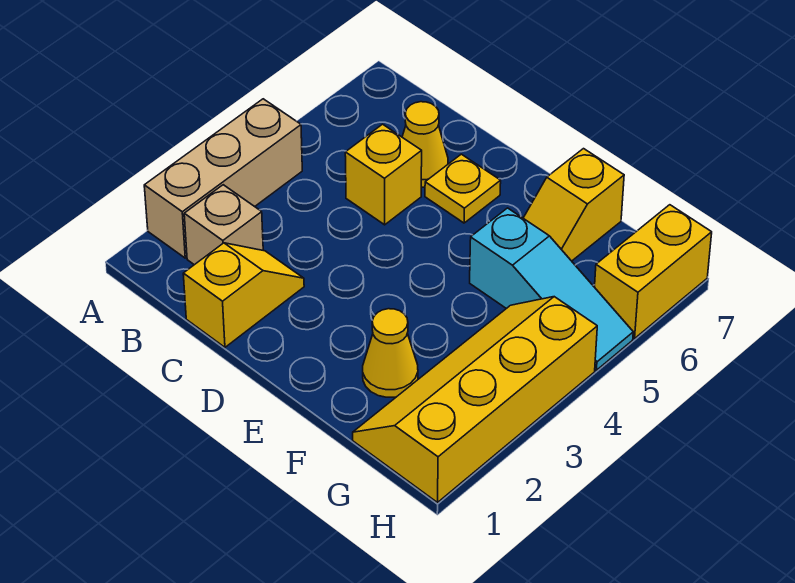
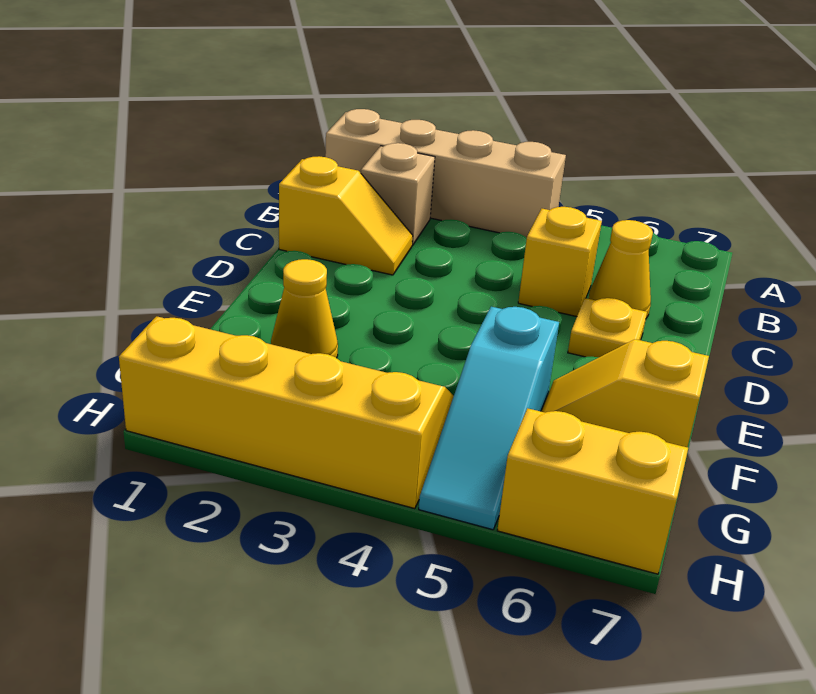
tan 1x3 brick [144,99,302,258] -> tan 1x4 brick [325,109,566,238]

